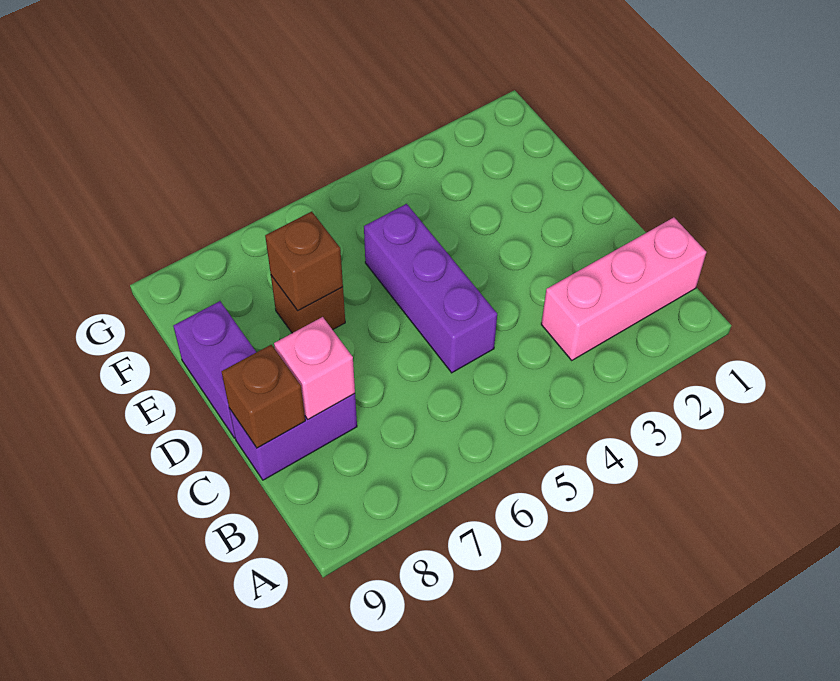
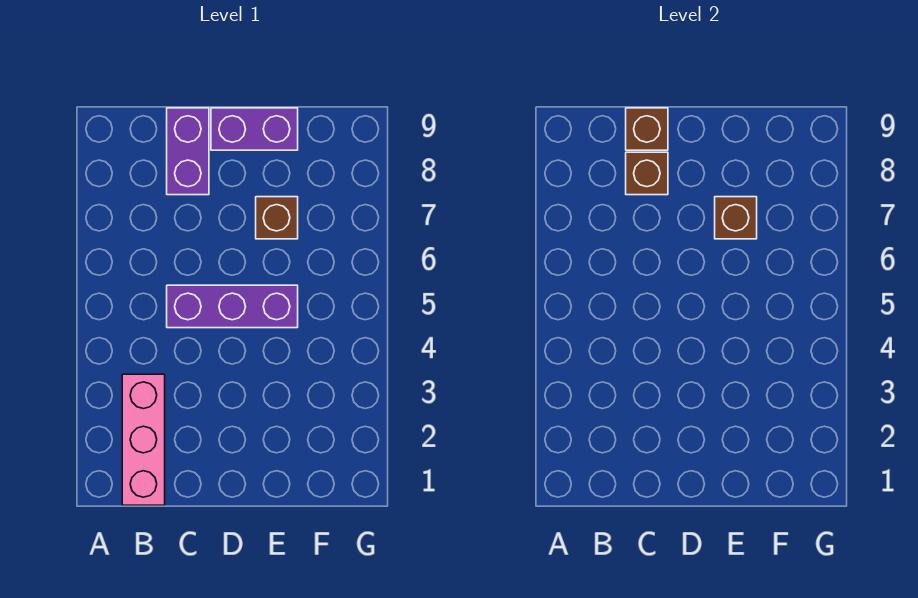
pink 1x1 brick [274,317,355,419] -> brown 1x1 brick [626,152,668,195]

